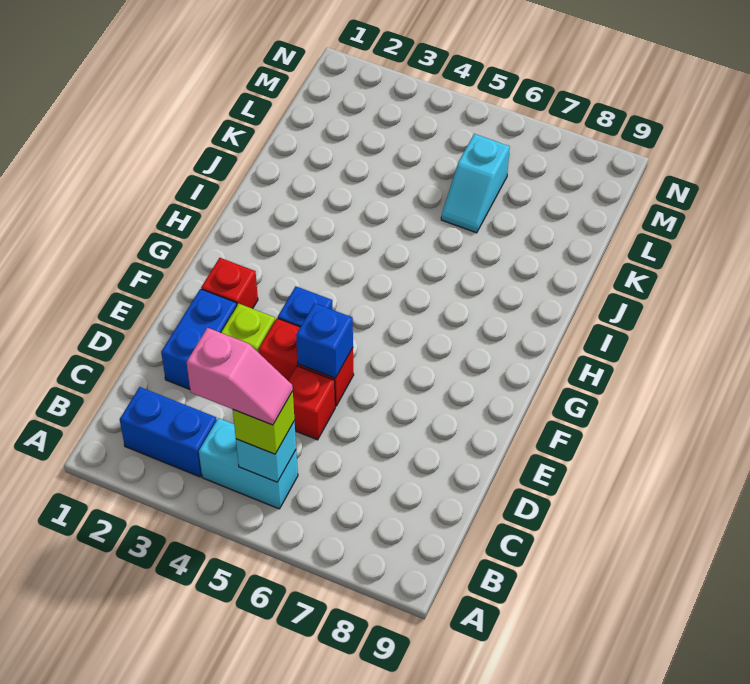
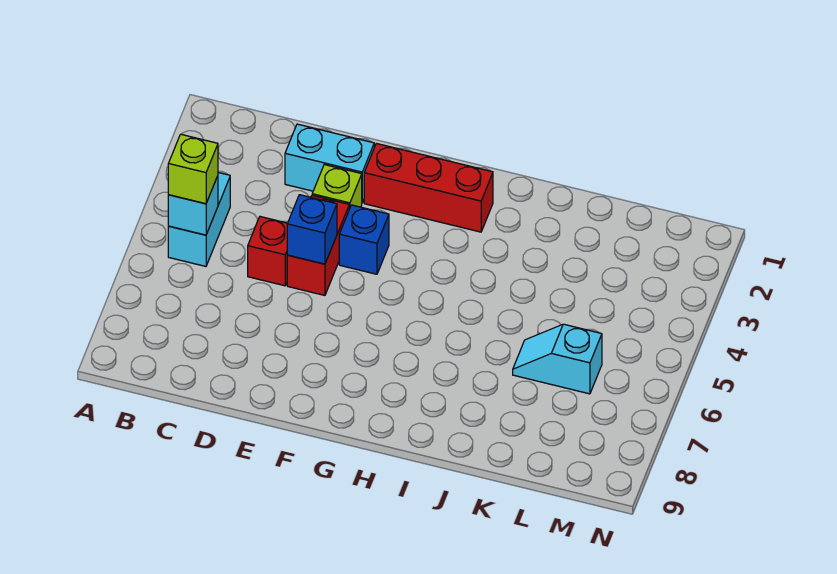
blue 1x2 brick [120,387,217,477] -> none
pink 1x2 slope [186,328,293,425] -> none
blue 1x2 brick [161,289,237,389] -> cyan 1x2 brick [285,124,374,203]
red 1x1 brick [201,258,258,309] -> red 1x3 brick [364,143,493,232]

